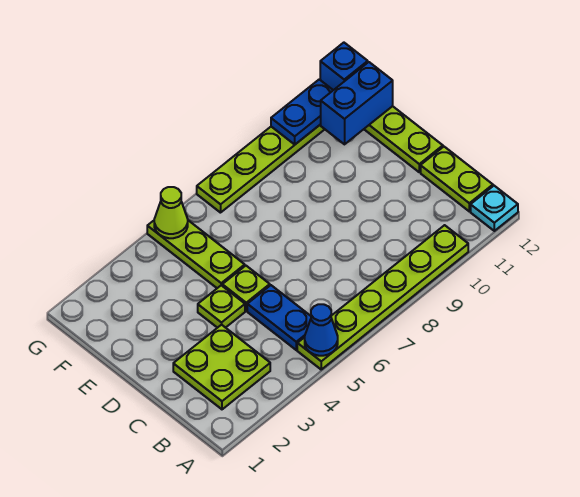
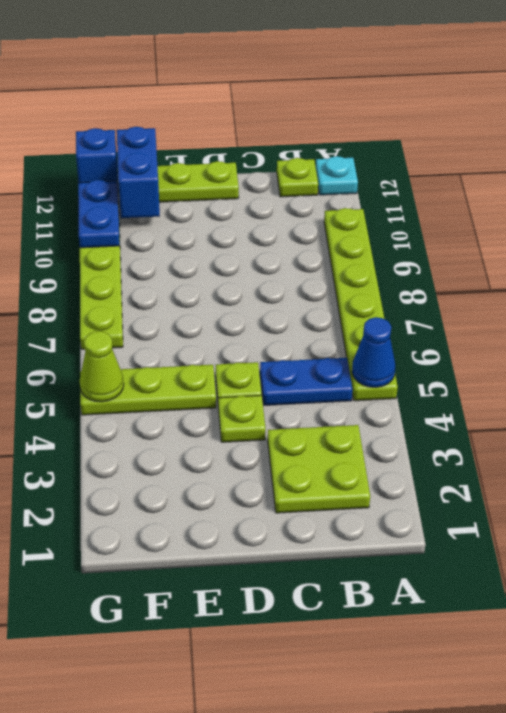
lime 1x2 plate [421,147,493,211] -> lime 1x1 plate [277,158,318,197]

